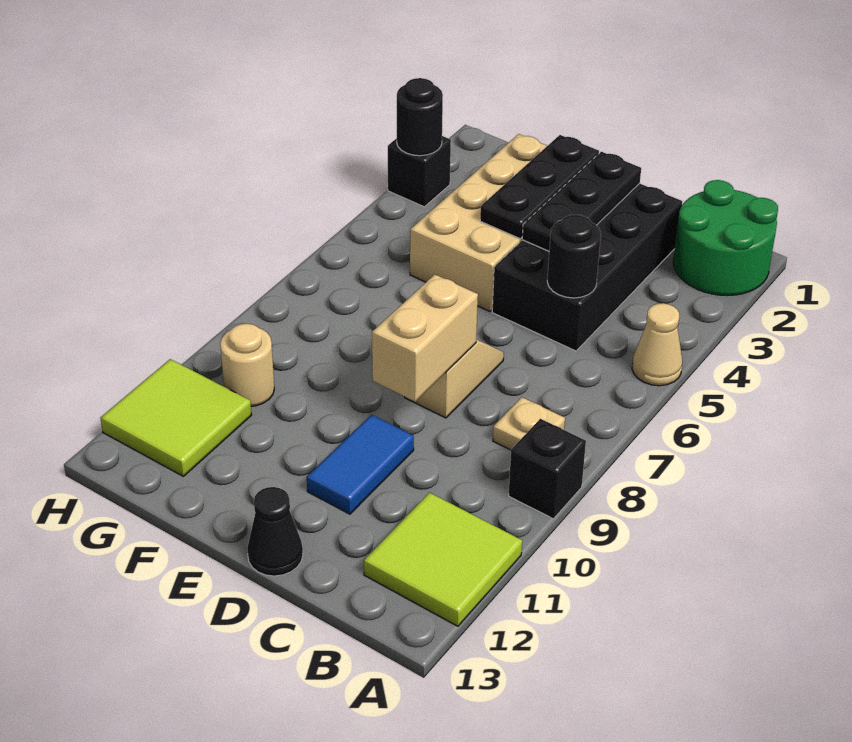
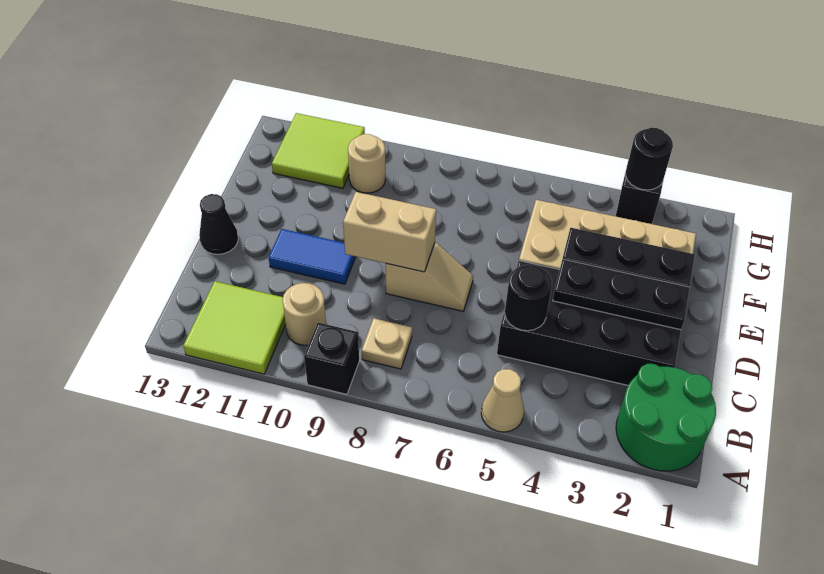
none -> tan 1x1 round brick [282,283,326,346]

